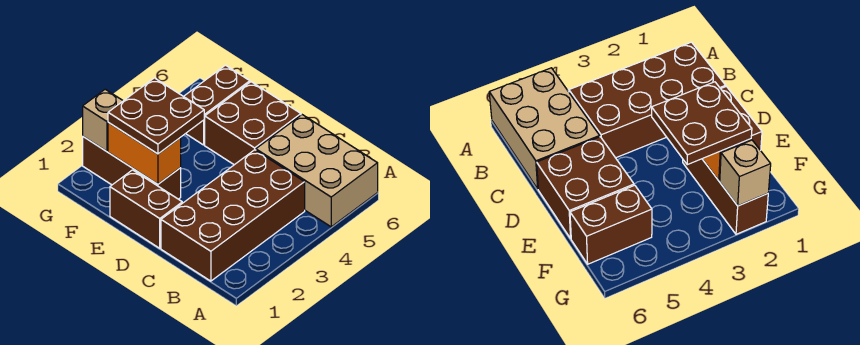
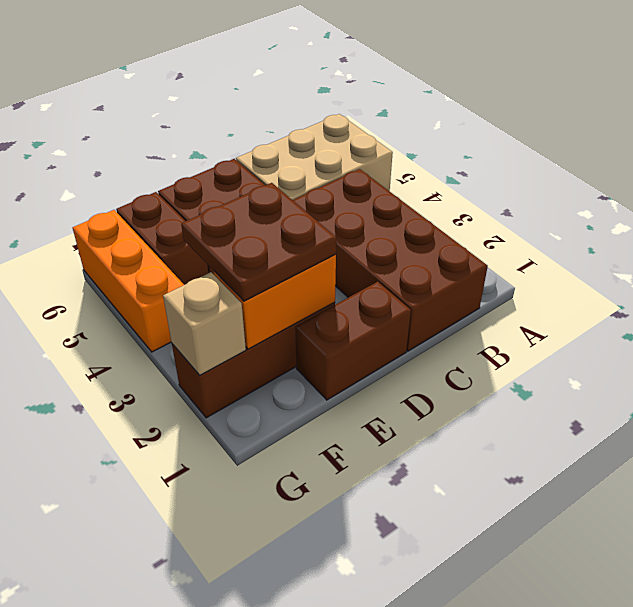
none -> orange 1x3 brick [73,210,184,352]

